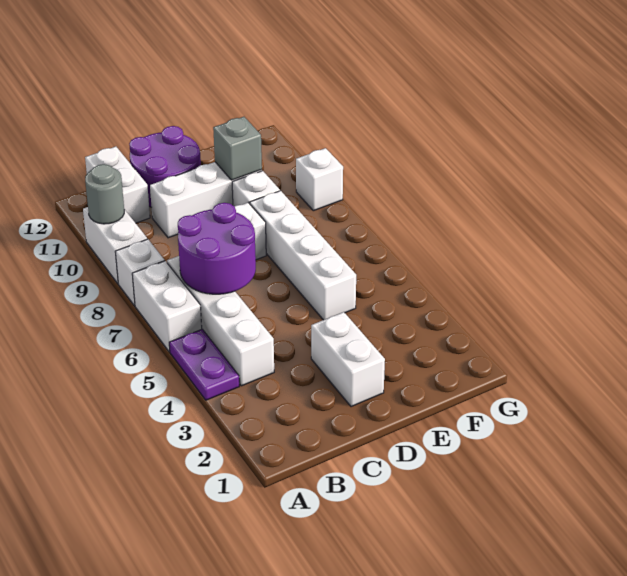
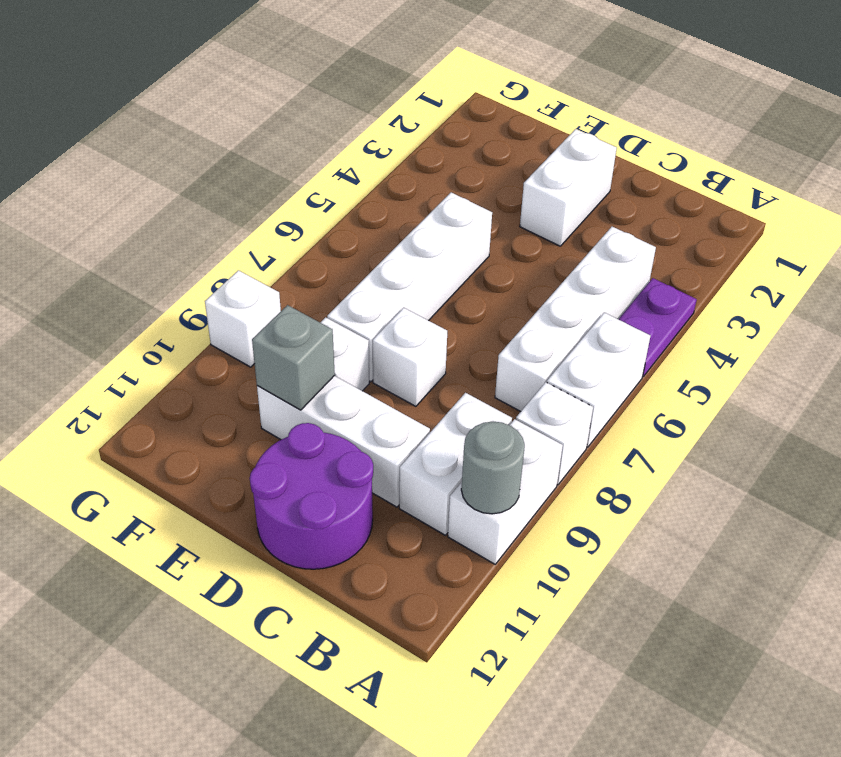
purple 2x2 round brick [178,203,256,294] -> none
white 1x2 brick [85,147,150,223] -> white 1x2 brick moved to [399,393,512,535]

